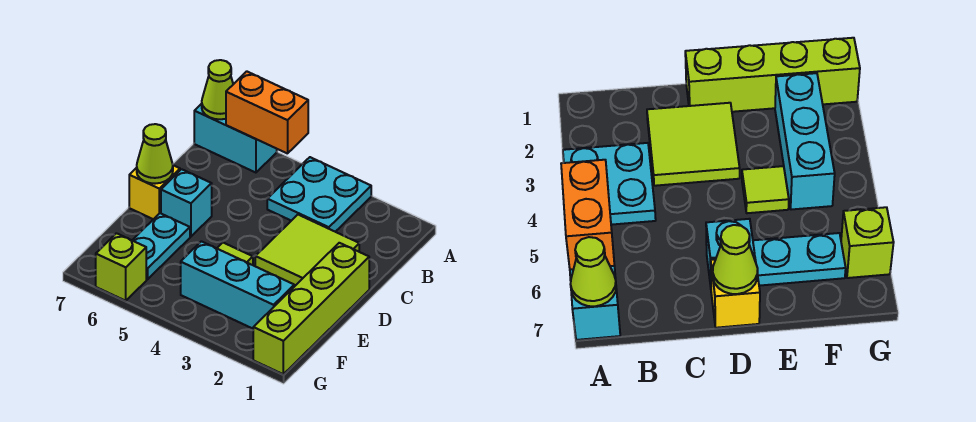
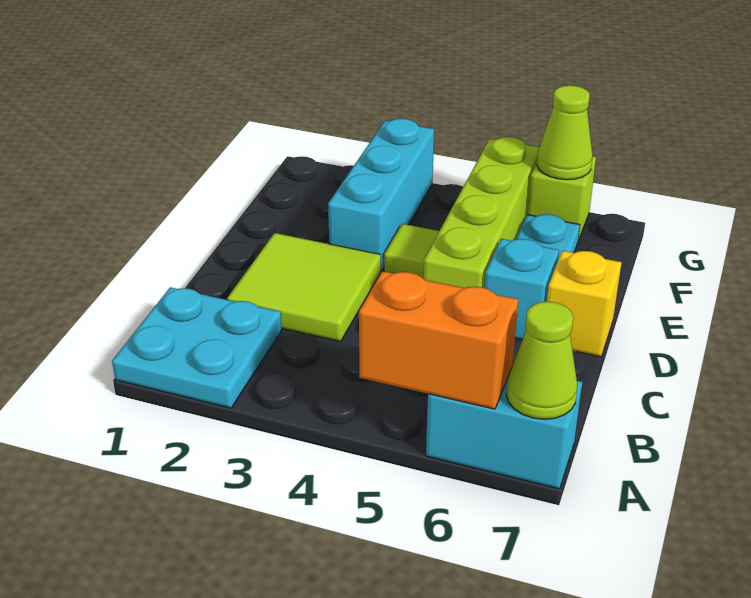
cyan 2x2 plate [267,157,371,232] -> cyan 2x2 plate moved to [112,287,282,408]
lime 1x4 brick [253,243,369,374] -> lime 1x4 brick moved to [423,137,539,288]
lime 1x1 cone [137,124,173,184] -> lime 1x1 cone moved to [537,85,593,180]
cyan 1x3 brick [181,241,294,329] -> cyan 1x3 brick turned to [328,119,434,271]

